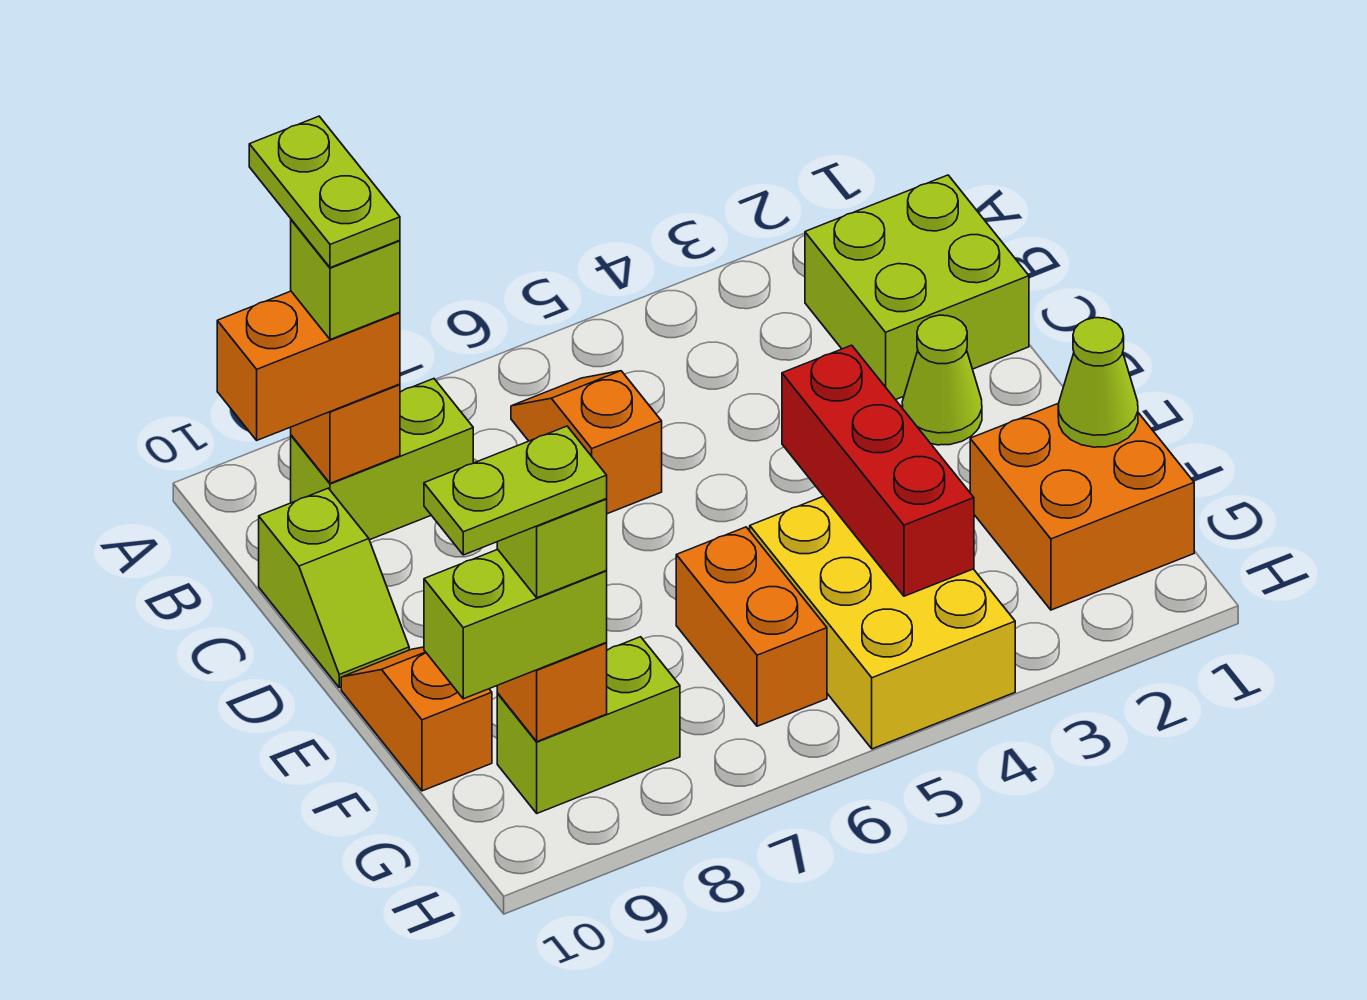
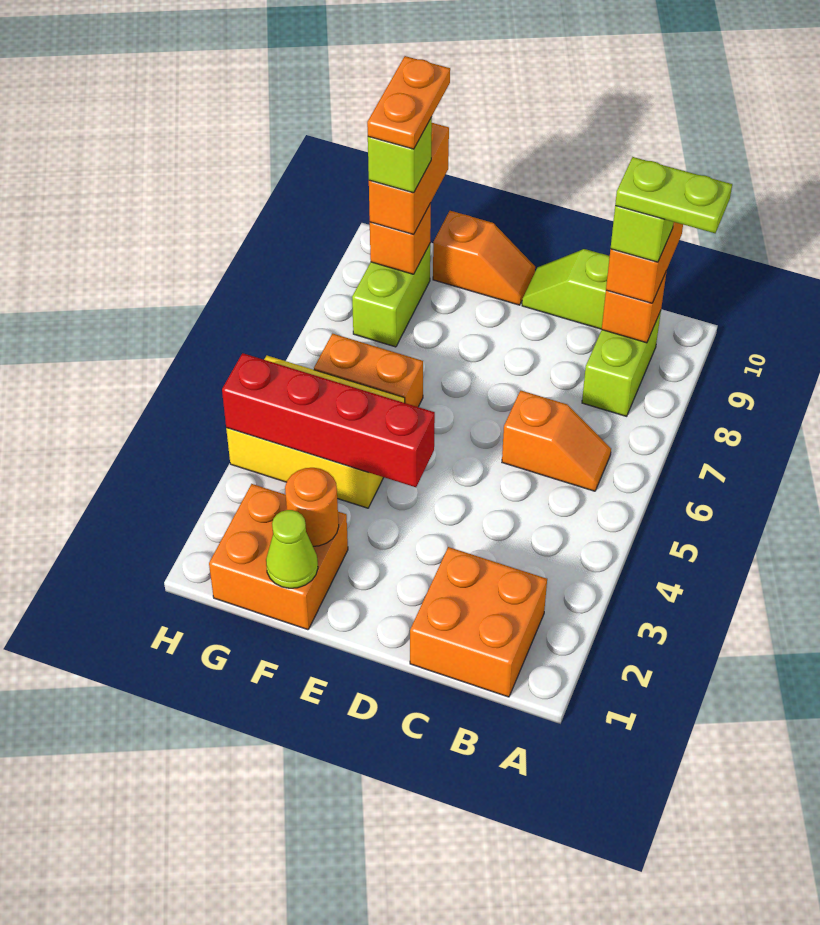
lime 2x2 brick [805,175,1029,400] -> orange 2x2 brick [410,547,547,697]
lime 1x1 cone [902,315,982,445] -> none
red 1x3 brick [782,345,974,596] -> red 1x4 brick [222,353,435,487]
none -> orange 1x1 round brick [285,468,339,546]
lime 1x2 brick [424,549,607,699] -> orange 1x2 brick [369,123,449,234]
lime 1x2 plate [424,426,607,555] -> orange 1x2 plate [367,56,450,149]

